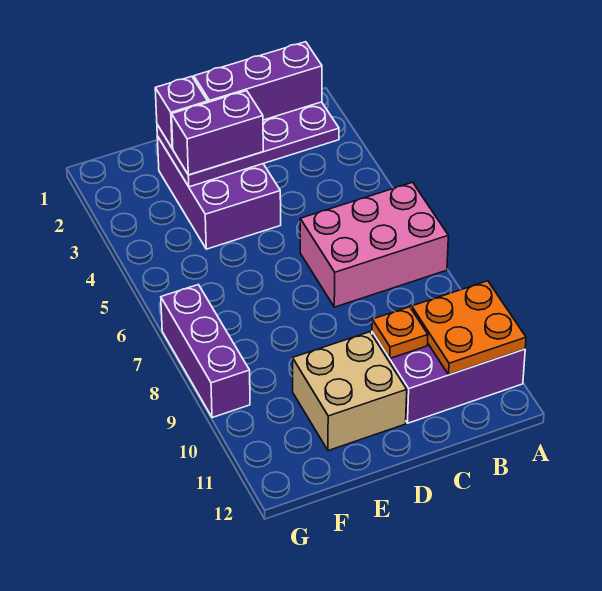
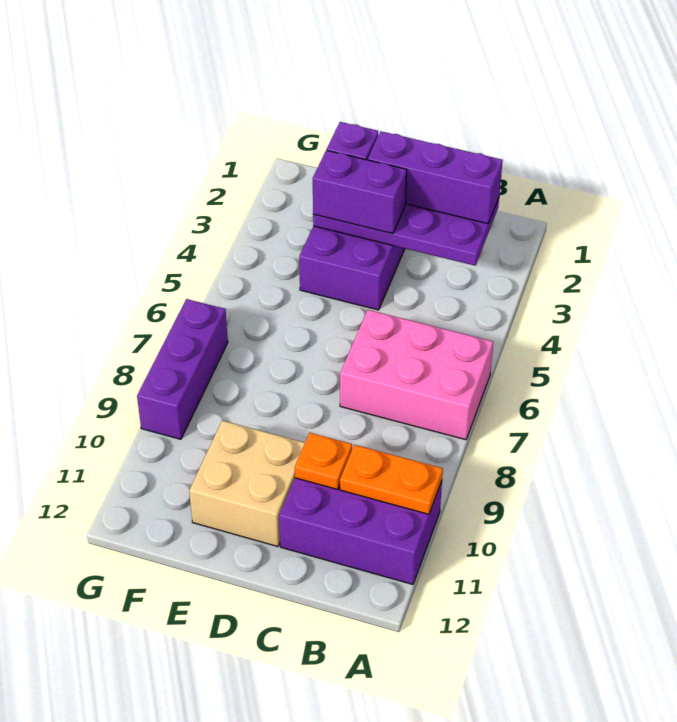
orange 2x2 plate [412,281,526,375] -> orange 1x2 plate [340,445,443,514]

